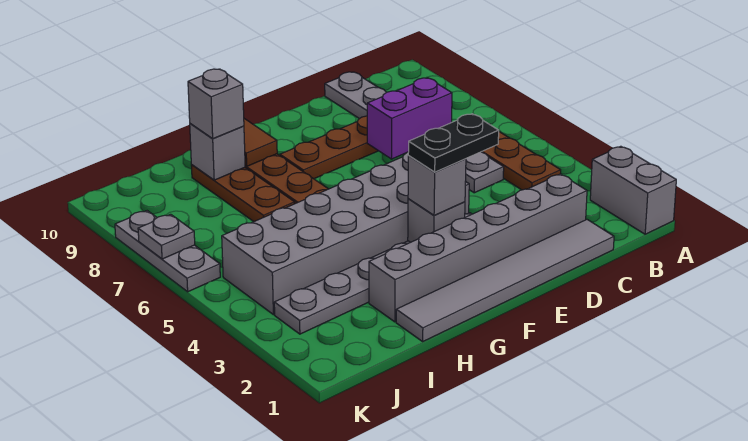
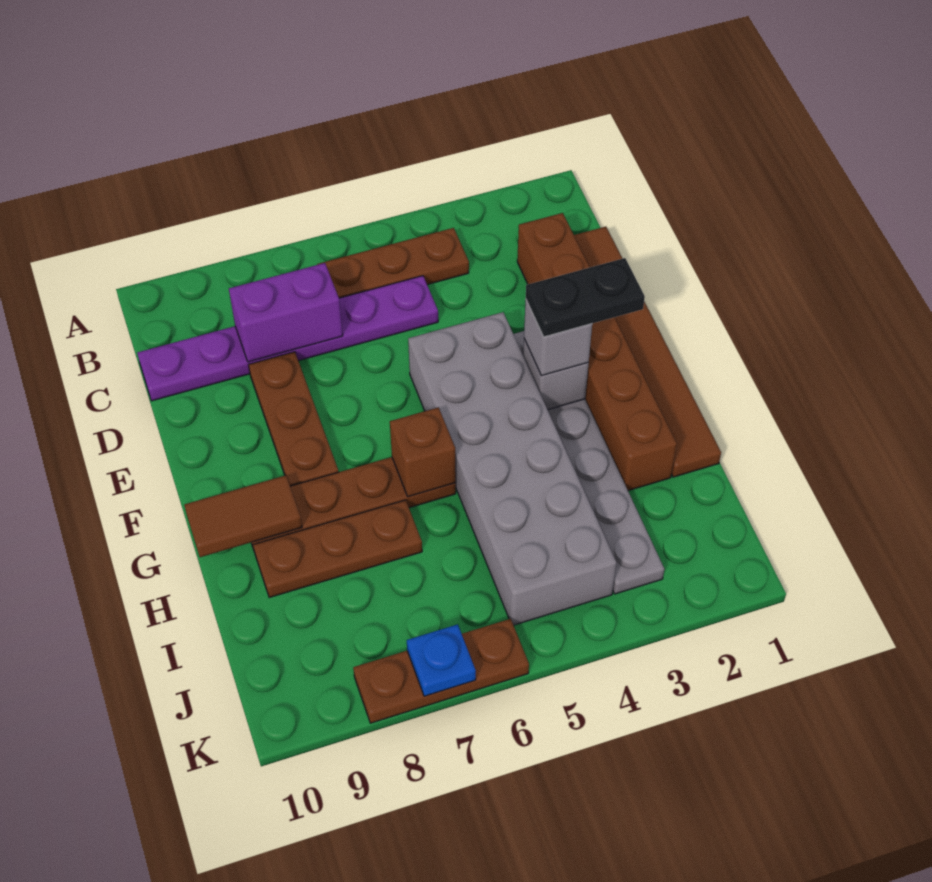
grey 1x2 brick [590,146,676,234] -> none
grey 1x6 tile [396,220,614,341] -> brown 1x6 tile [574,227,721,477]
grey 1x6 brick [369,174,587,322] -> brown 1x6 brick [517,213,677,491]
grey 1x6 plate [325,72,504,193] -> purple 1x6 plate [137,276,438,401]
purple 1x2 brick [367,78,452,159] -> purple 1x2 brick turned to [229,263,343,362]
black 1x2 plate [408,114,499,172] -> black 1x2 plate turned to [526,258,645,337]
none -> brown 1x1 brick [390,407,456,496]
grey 1x1 brick [190,124,245,180] -> none
grey 1x1 brick [188,69,244,139] -> none
grey 1x3 plate [115,211,220,292] -> brown 1x3 plate [353,619,529,723]
grey 1x1 plate [138,214,195,259] -> blue 1x1 plate [407,624,476,696]

